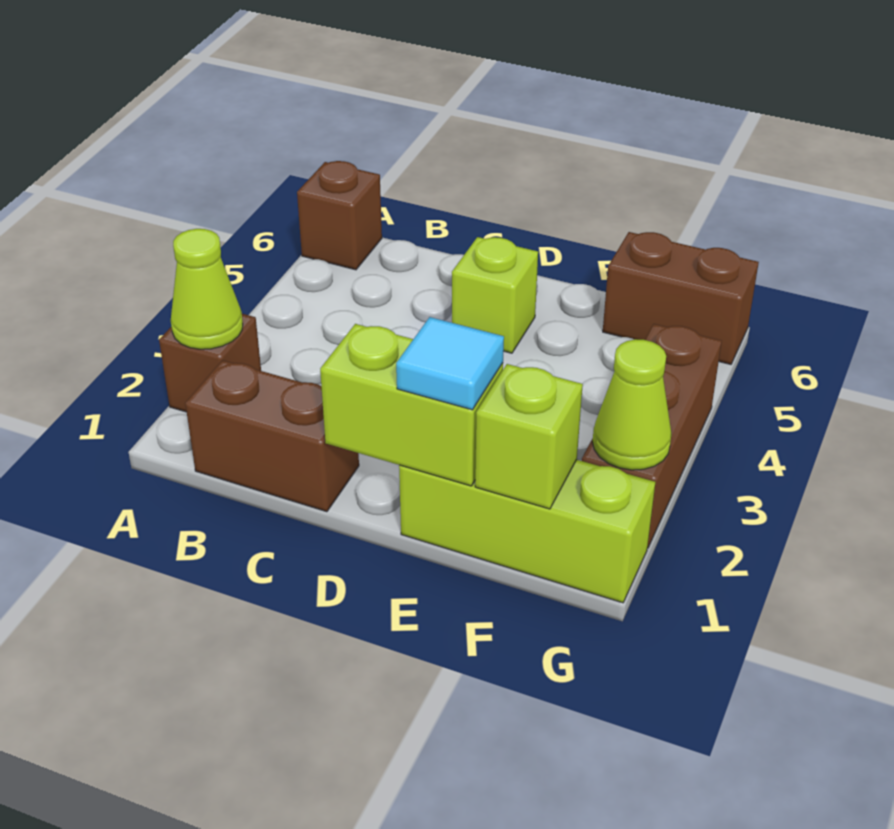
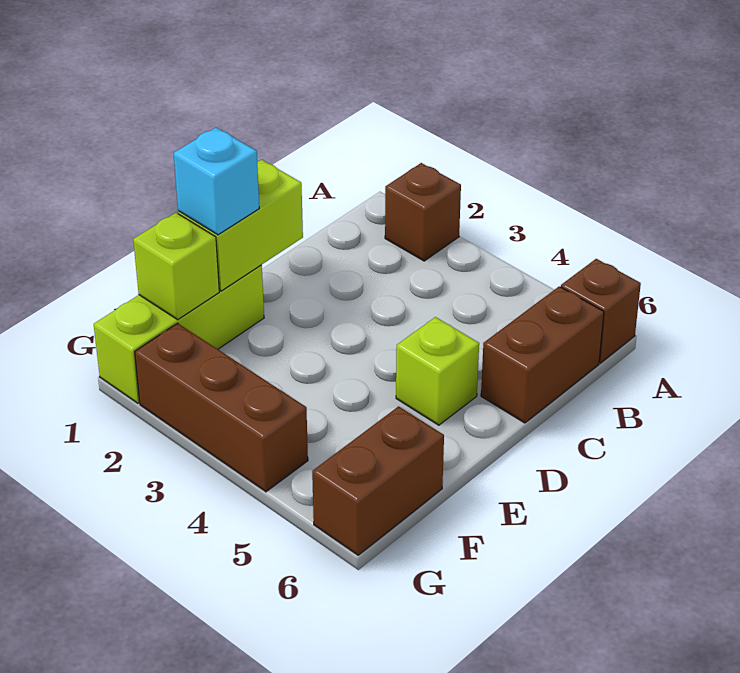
lime 1x1 cone [171,229,243,349] -> none
brown 1x2 brick [185,360,359,512] -> brown 1x2 brick moved to [481,286,604,423]
cyan 1x1 tile [396,317,504,410] -> cyan 1x1 brick [174,128,259,235]
lime 1x1 cone [593,339,671,470] -> none

